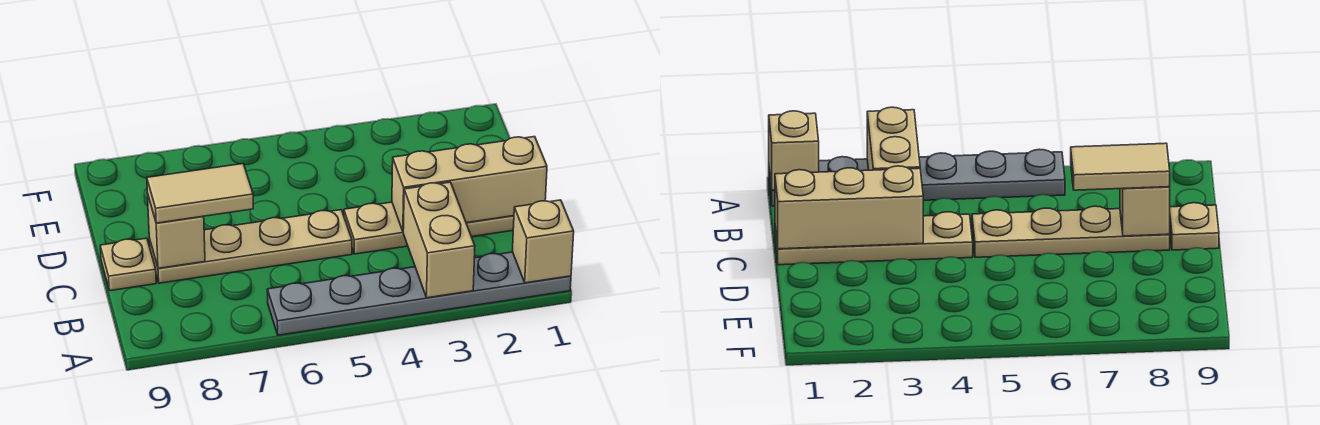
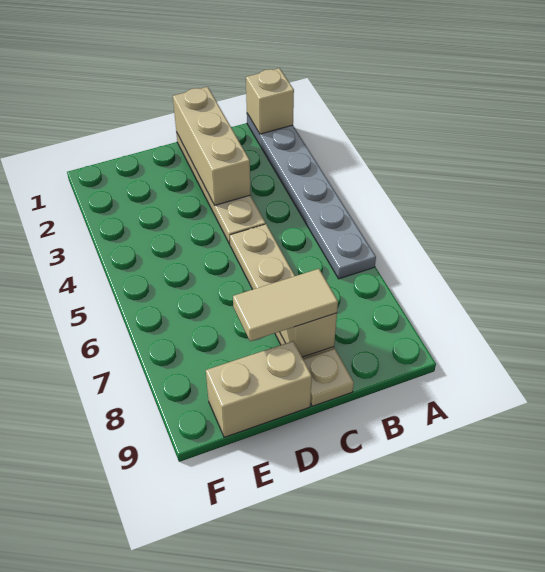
tan 1x2 brick [403,182,475,298] -> tan 1x2 brick moved to [206,341,312,437]
tan 1x2 tile [147,164,253,223] -> tan 1x2 tile turned to [233,269,338,341]

